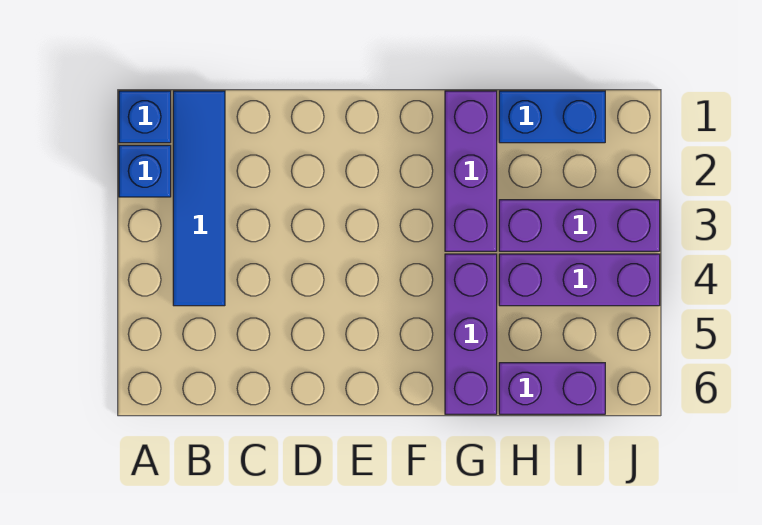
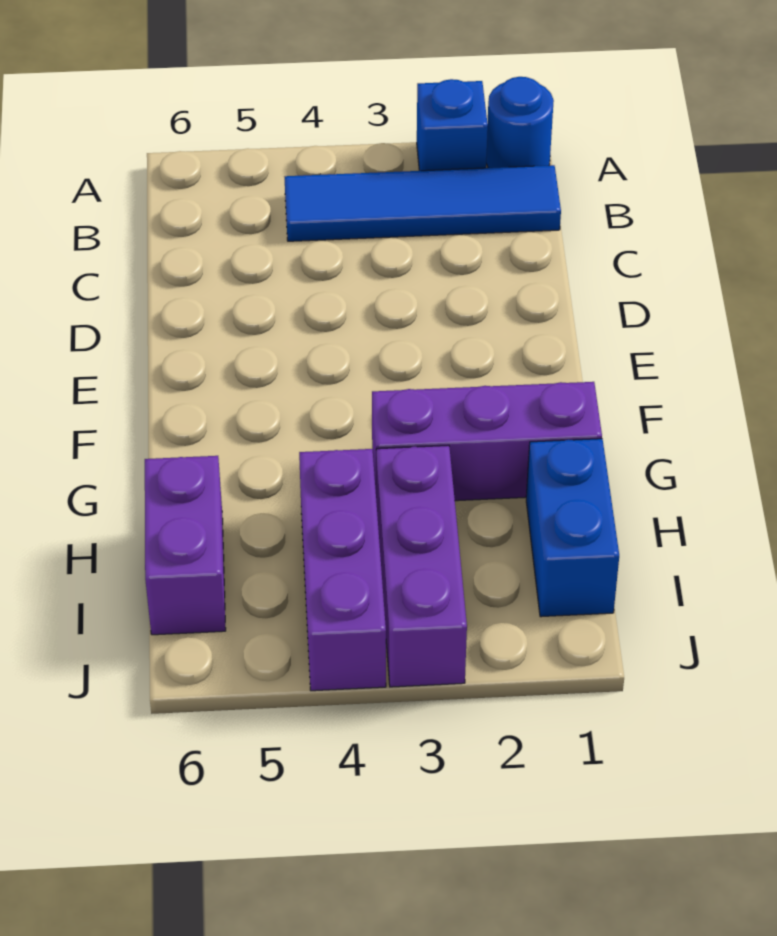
blue 1x1 brick [119,91,171,143] -> blue 1x1 round brick [486,77,554,168]
purple 1x3 brick [445,254,497,414] -> none

